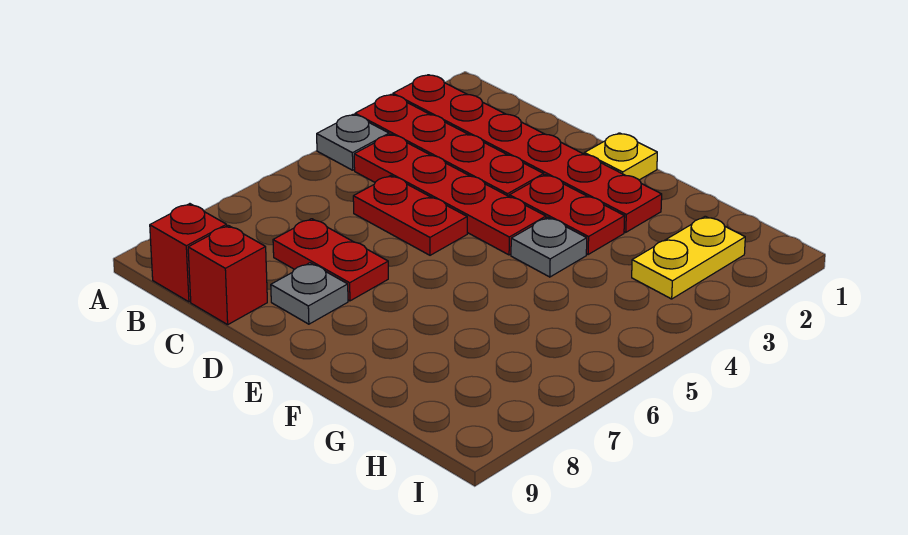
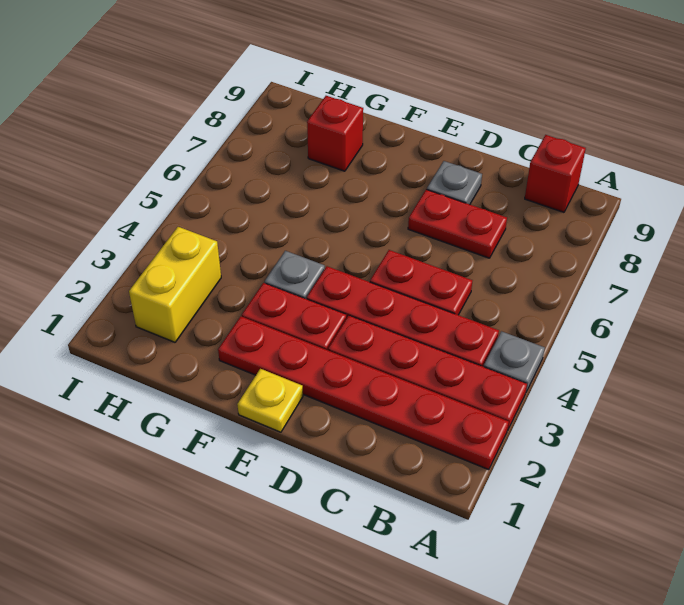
red 1x1 brick [188,225,267,325] -> red 1x1 brick moved to [307,96,363,171]
yellow 1x2 plate [632,216,745,299] -> yellow 1x2 brick [129,227,221,342]

